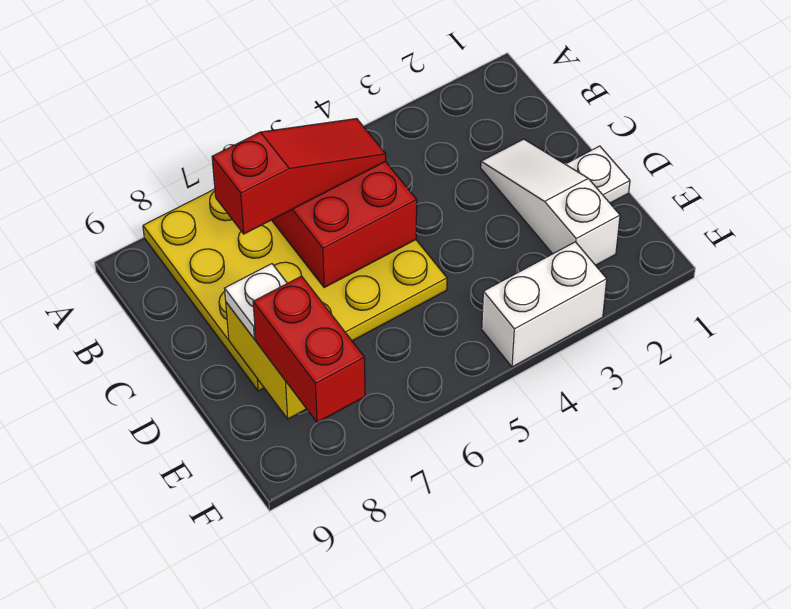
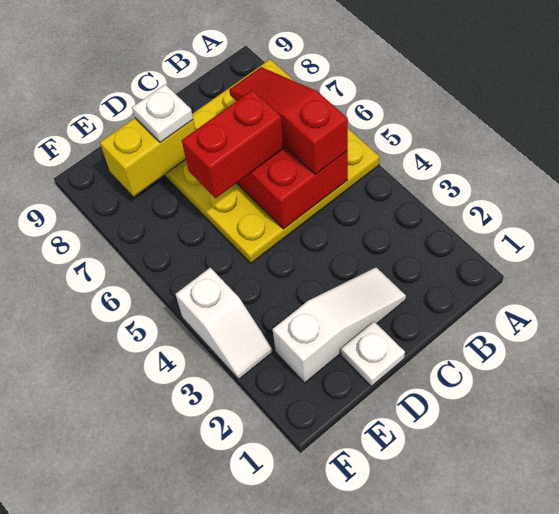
red 1x3 slope [212,119,386,234] -> red 1x3 slope turned to [229,67,348,175]
red 1x2 brick [253,276,365,423] -> red 1x2 brick moved to [182,90,284,198]
white 1x2 brick [482,242,607,367] -> white 1x2 slope [176,268,272,379]

